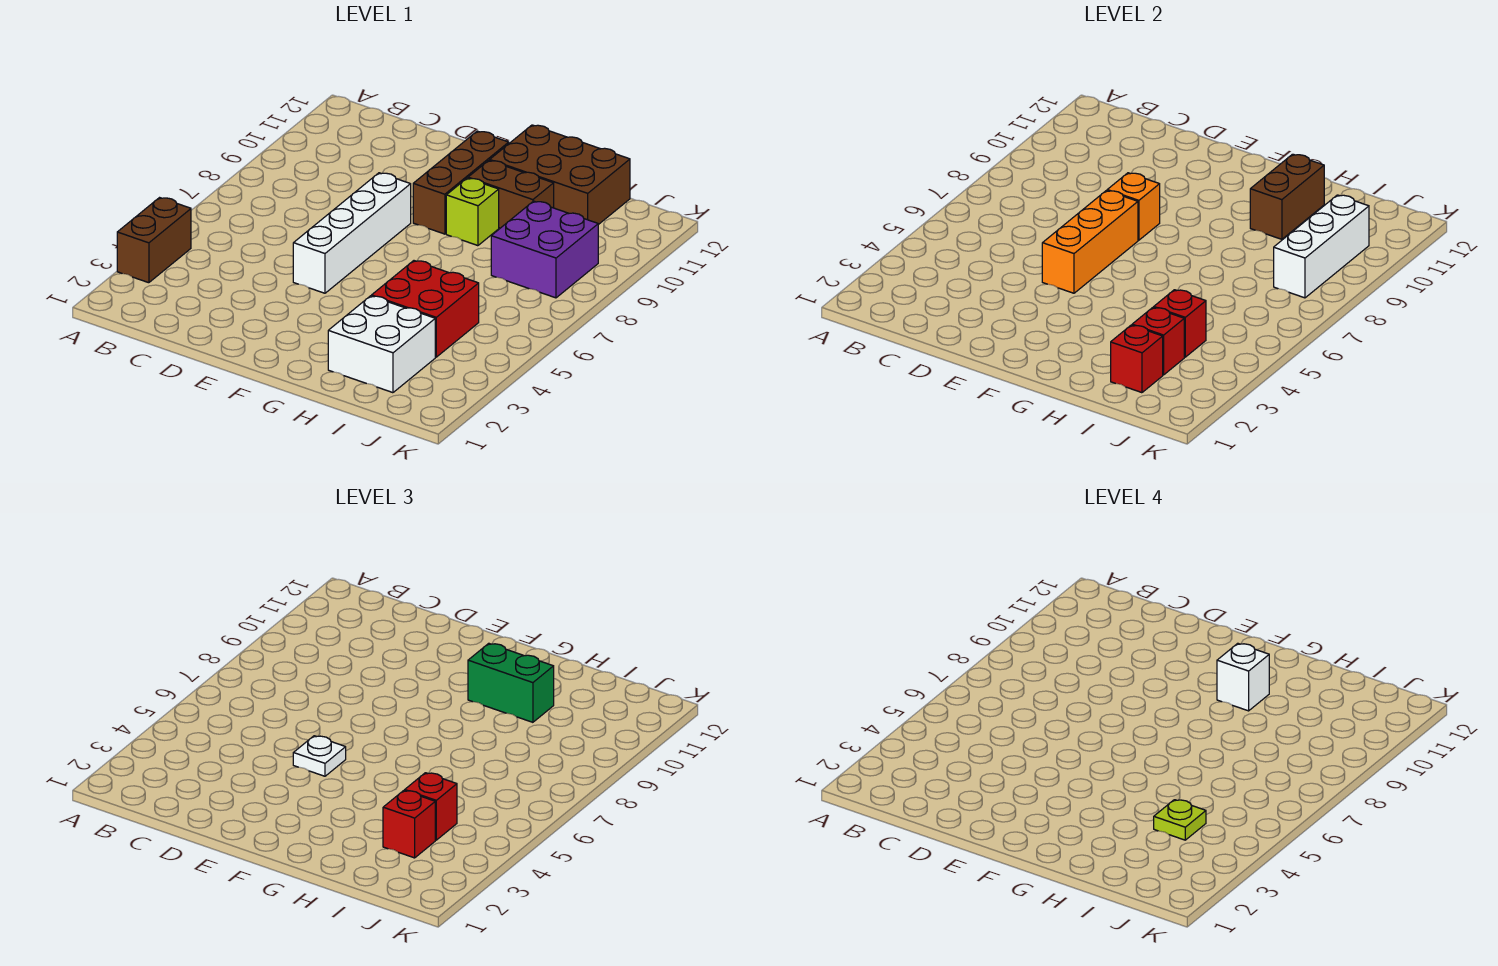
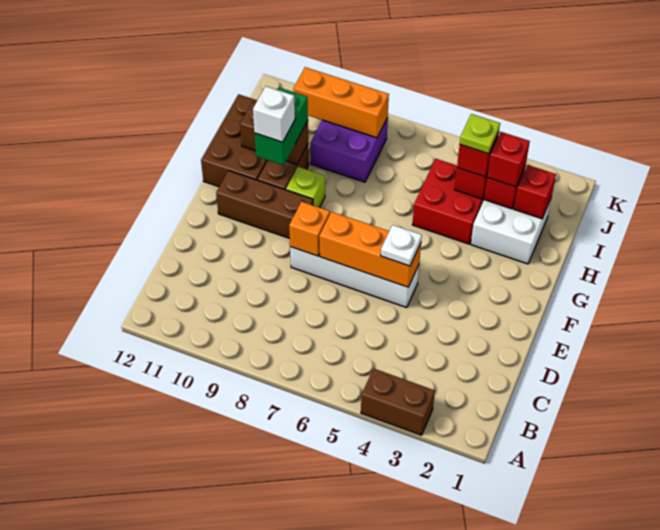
white 1x3 brick [1274,195,1369,298] -> orange 1x3 brick [293,67,389,138]

